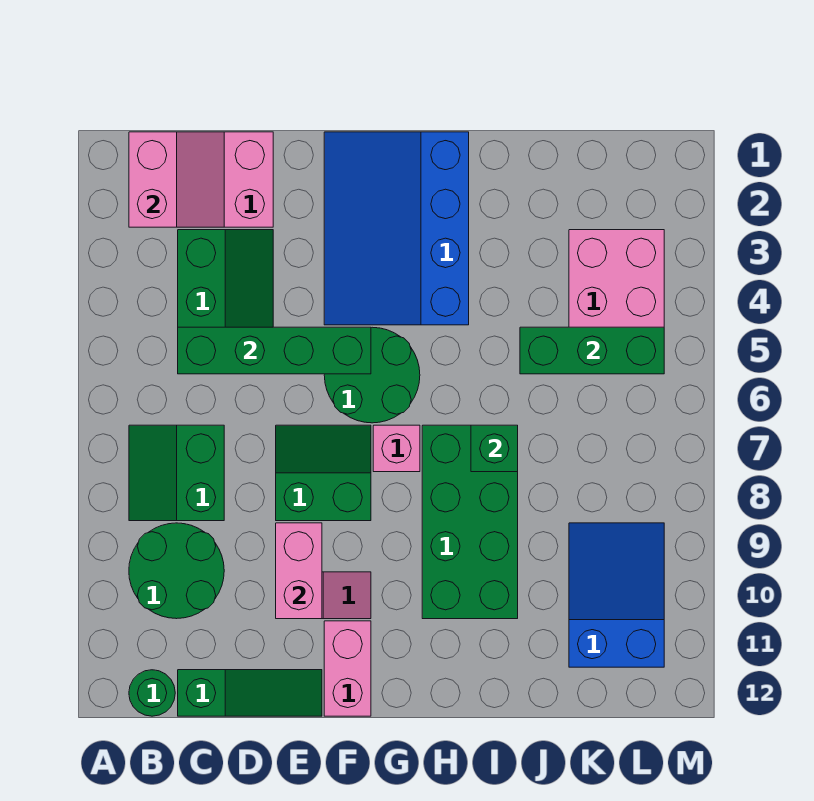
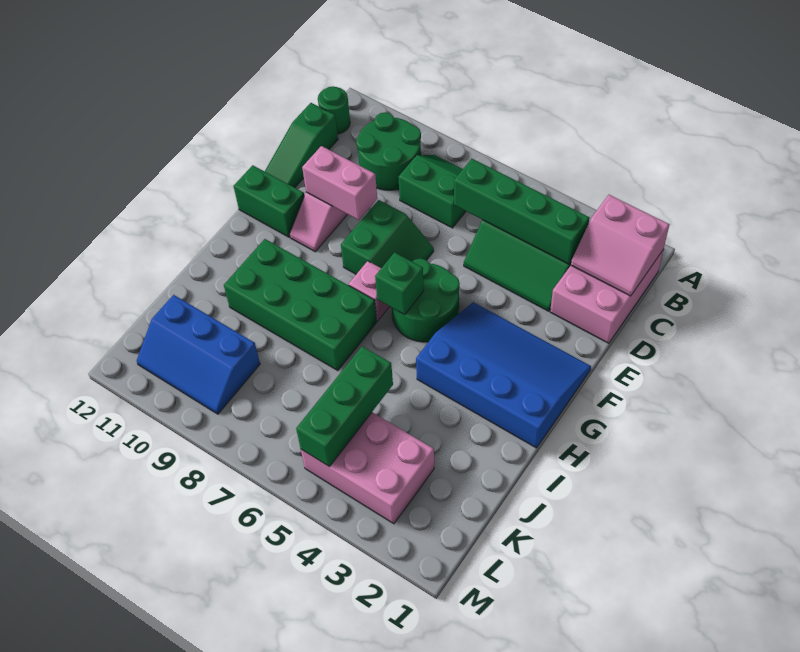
green 1x4 brick [178,327,371,374] -> green 1x4 brick turned to [454,159,589,264]
pink 1x2 brick [324,621,371,716] -> green 1x2 brick [234,165,304,237]
green 1x1 brick [471,425,518,472] -> green 1x1 brick moved to [375,252,424,315]
blue 2x3 slope [569,523,664,667] -> blue 2x3 slope turned to [137,295,260,414]

